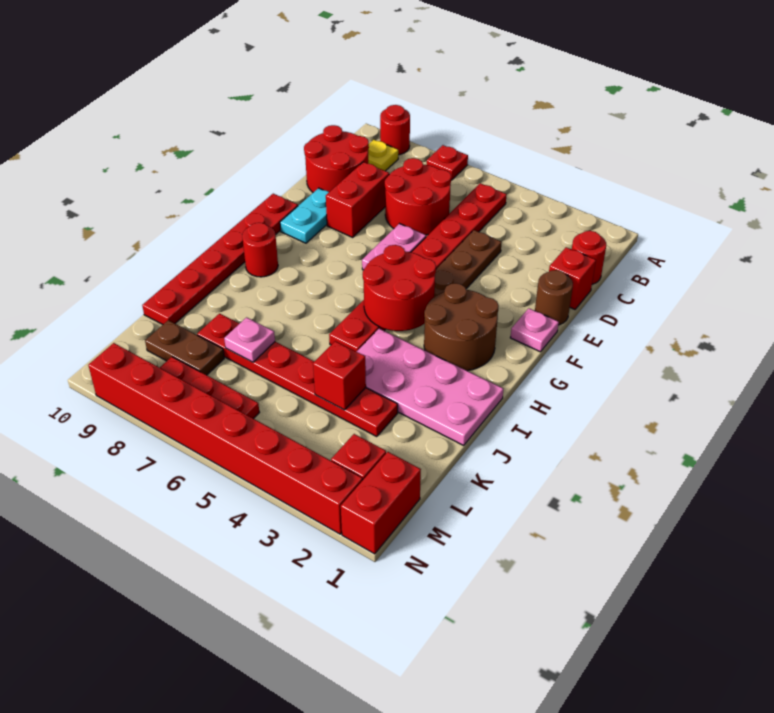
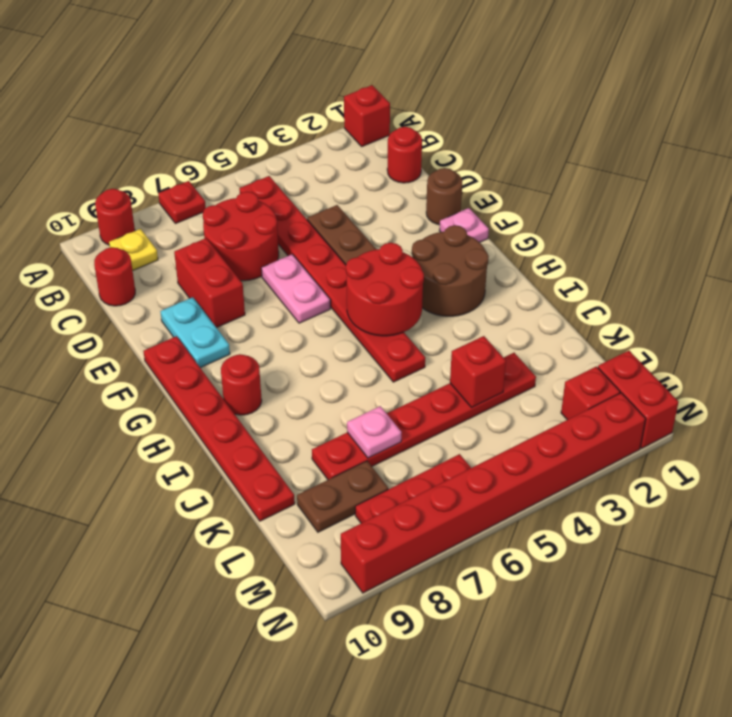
red 2x2 round brick [304,125,369,192] -> red 1x1 round brick [94,247,135,306]
red 1x1 brick [549,247,596,309] -> red 1x1 brick moved to [344,85,390,146]
pink 2x4 plate [357,329,503,445] -> none

